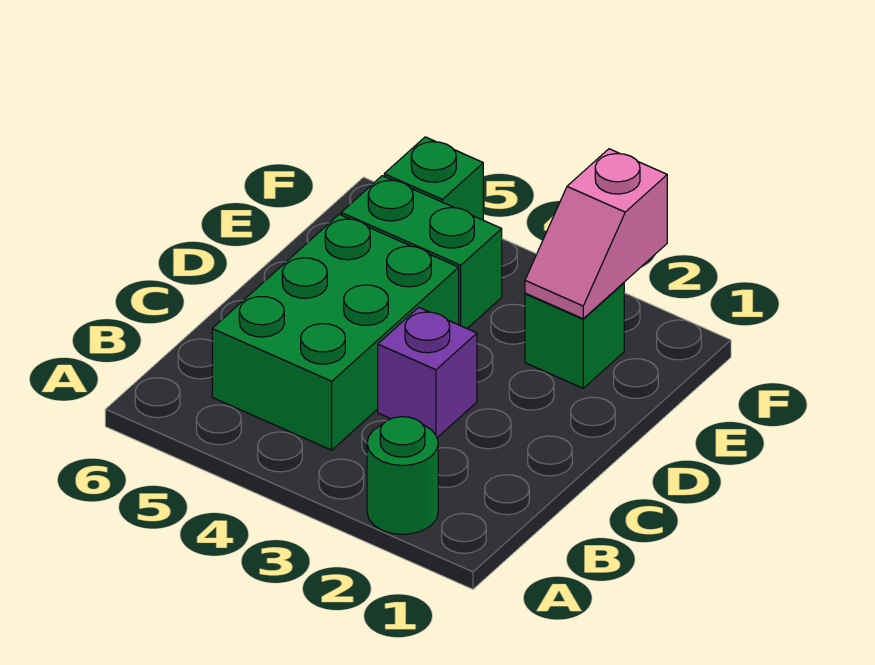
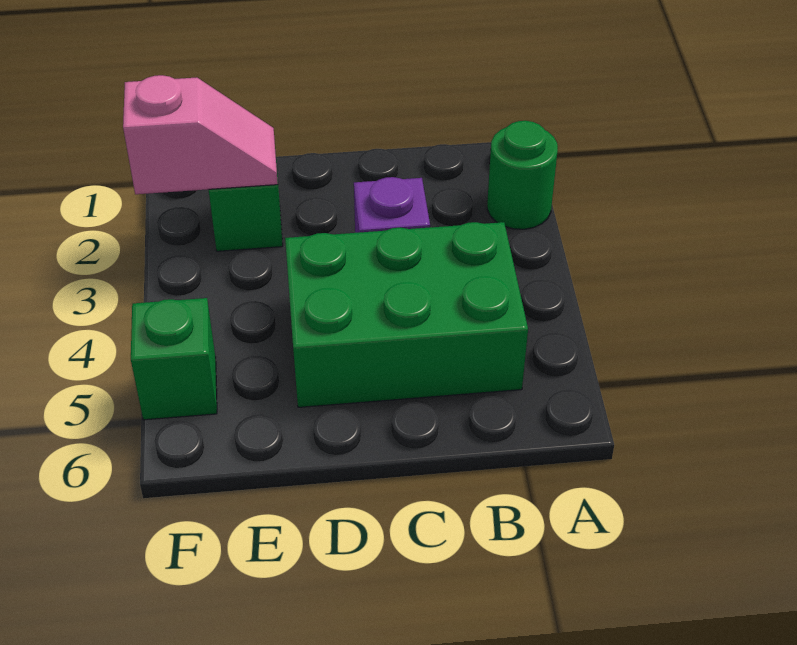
green 1x2 brick [341,176,502,328] -> none

